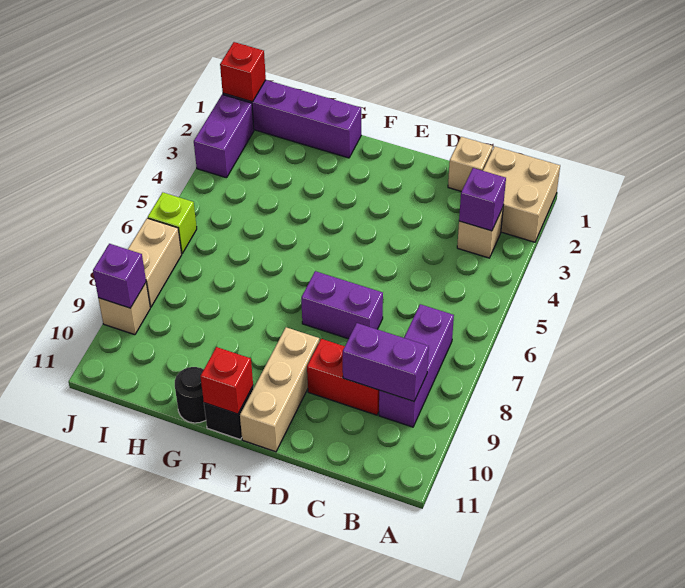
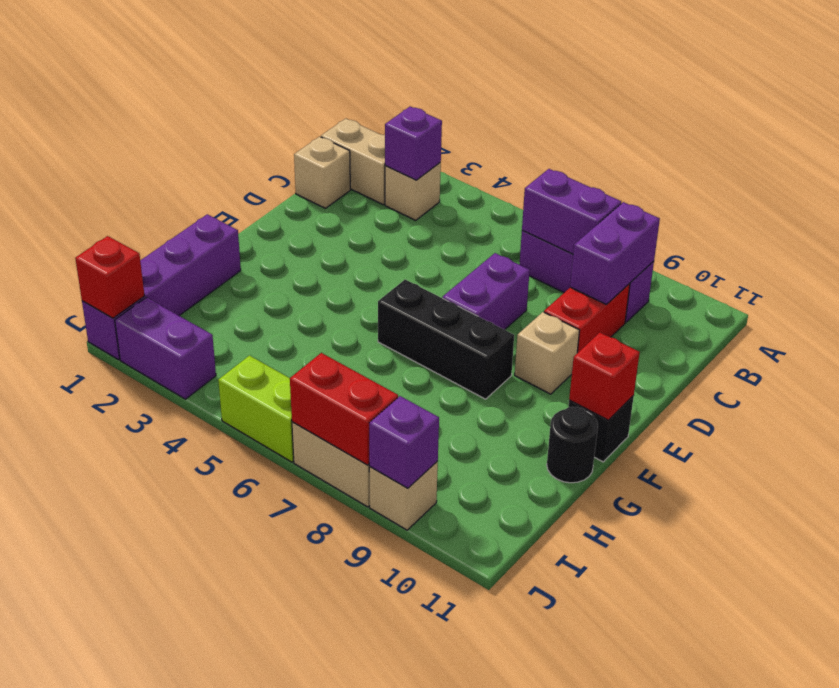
tan 2x2 brick [483,146,560,242] -> tan 1x2 brick [321,119,385,205]
none -> purple 1x2 brick [522,169,621,254]
tan 1x3 brick [240,327,319,452] -> tan 1x1 brick [515,312,580,394]
none -> black 1x3 brick [378,280,514,399]
lime 1x1 brick [148,192,197,253] -> lime 1x2 brick [218,355,294,462]
none -> red 1x2 brick [290,353,398,465]

